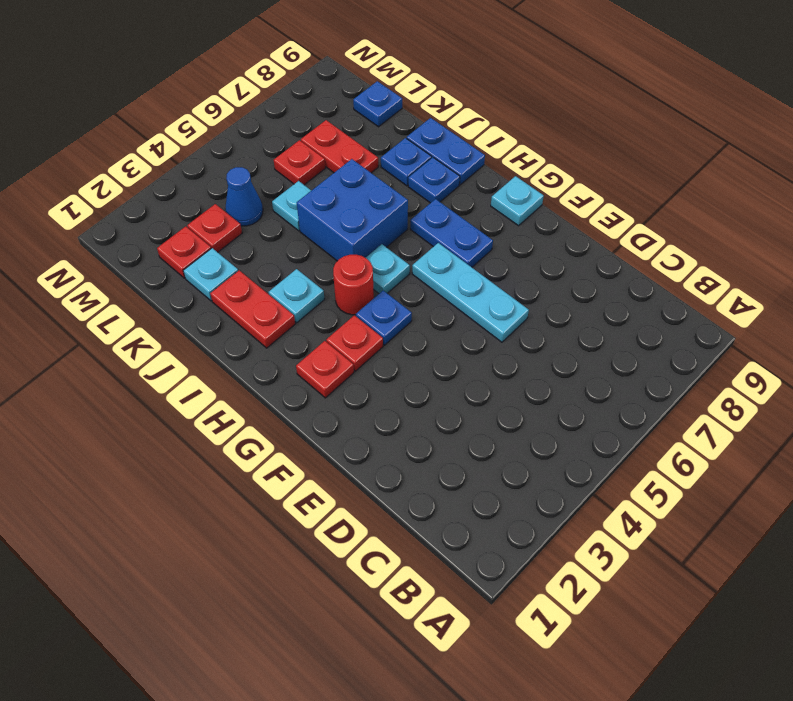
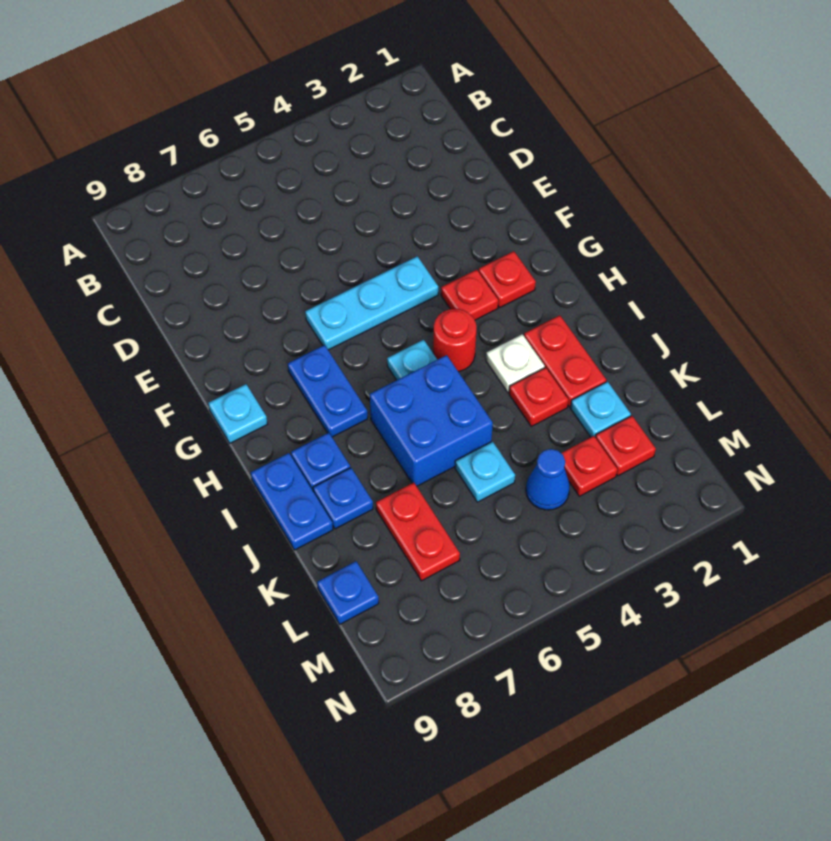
cyan 1x3 plate [412,243,529,342] -> cyan 1x3 plate turned to [305,256,438,350]
blue 1x1 plate [356,291,412,345] -> none
cyan 1x1 plate [269,269,325,323] -> white 1x1 plate [486,334,545,392]
red 1x1 plate [274,140,325,185] -> red 1x1 plate moved to [509,368,568,426]

